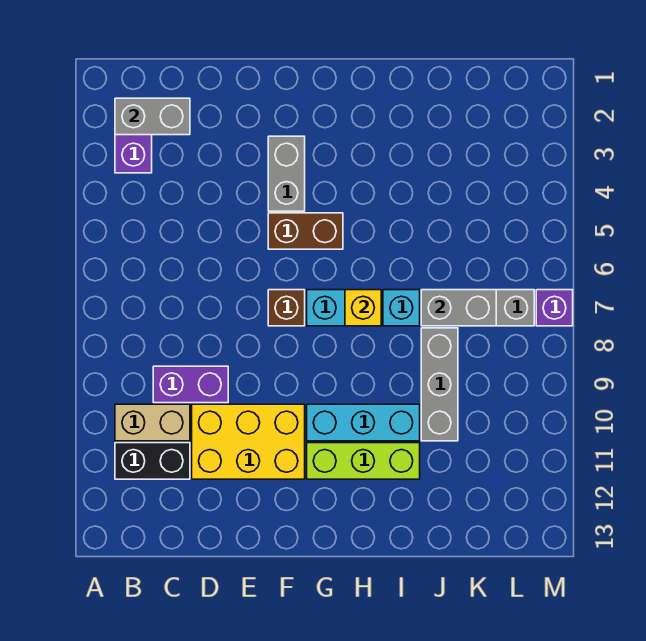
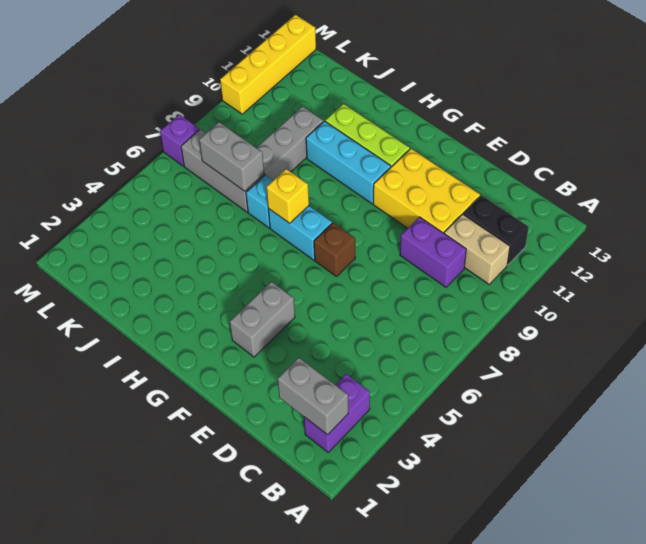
brown 1x2 brick [268,213,343,249] -> none
none -> yellow 1x4 brick [220,15,316,114]

